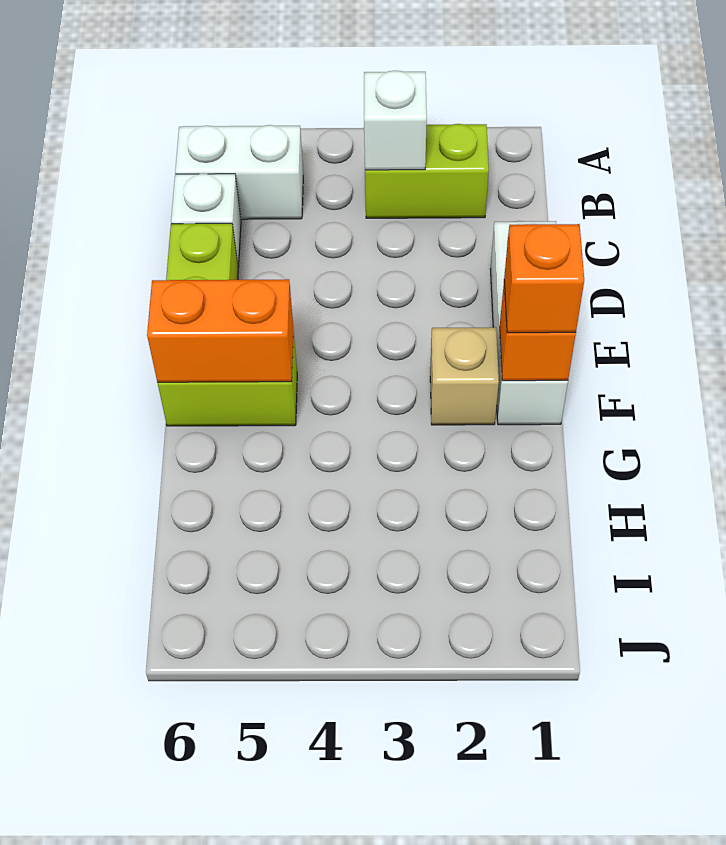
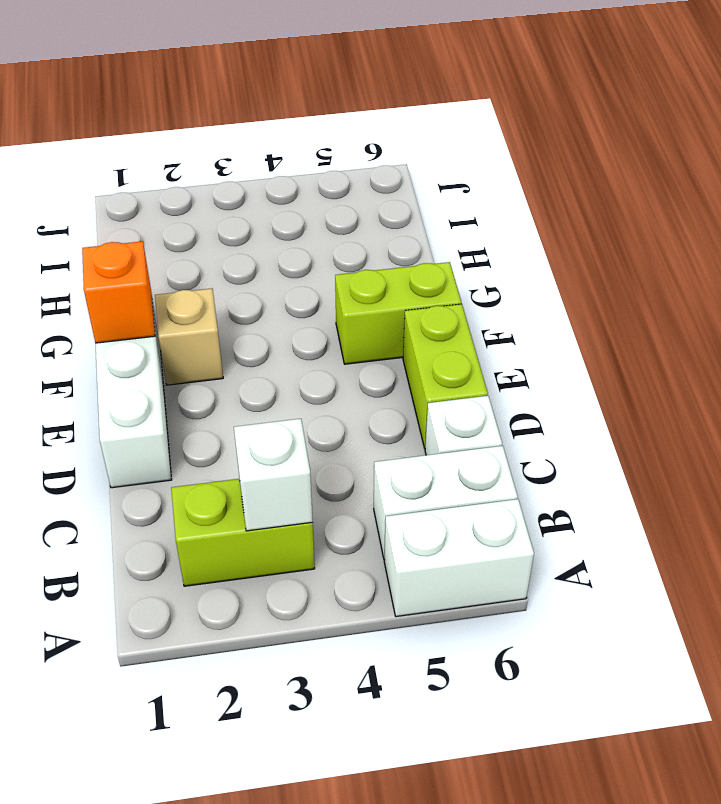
none -> white 1x2 brick [384,499,534,617]
orange 1x1 brick [504,224,584,333] -> none
orange 1x2 brick [147,279,293,382] -> none

